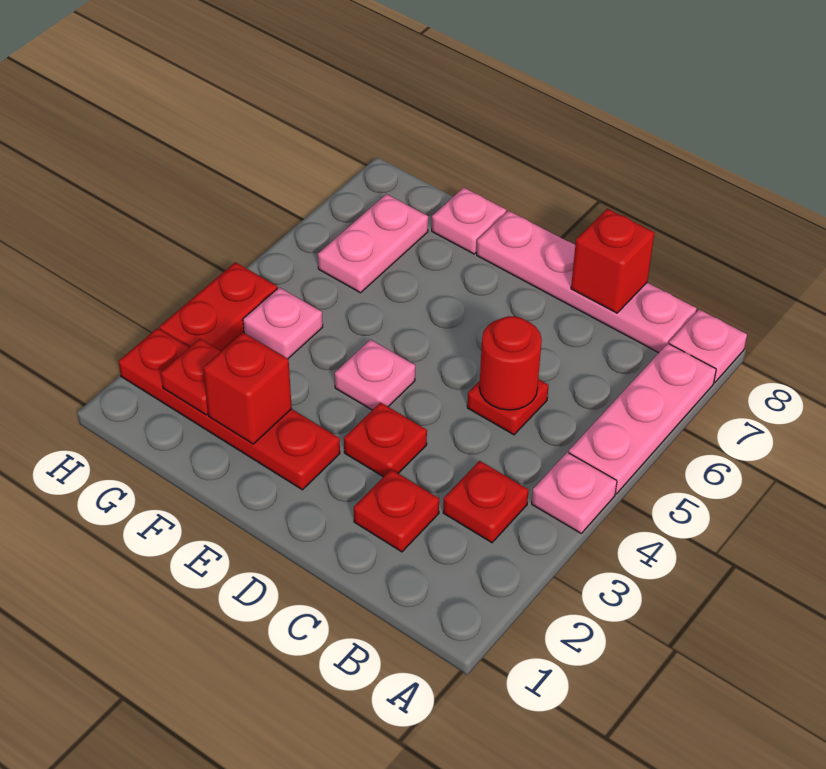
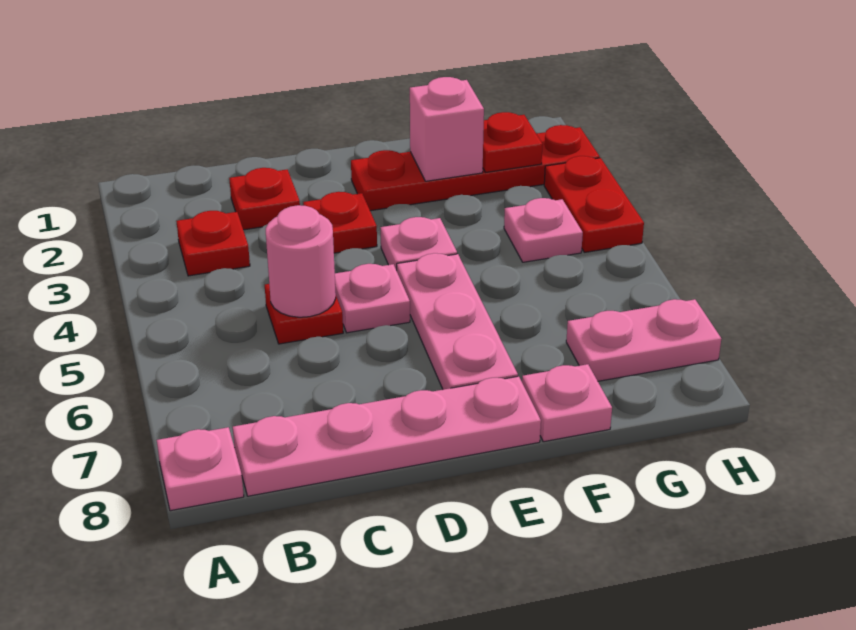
pink 1x1 plate [532,452,617,533] -> pink 1x1 plate moved to [335,264,410,333]
pink 1x3 plate [569,344,716,494] -> pink 1x3 plate moved to [397,253,518,390]
red 1x1 round brick [479,316,542,410] -> pink 1x1 round brick [266,205,336,317]
red 1x1 brick [571,209,654,313] -> none
red 1x1 brick [203,333,292,444] -> pink 1x1 brick [410,77,484,181]
pink 1x2 plate [318,194,428,293] -> pink 1x2 plate turned to [566,299,721,381]

